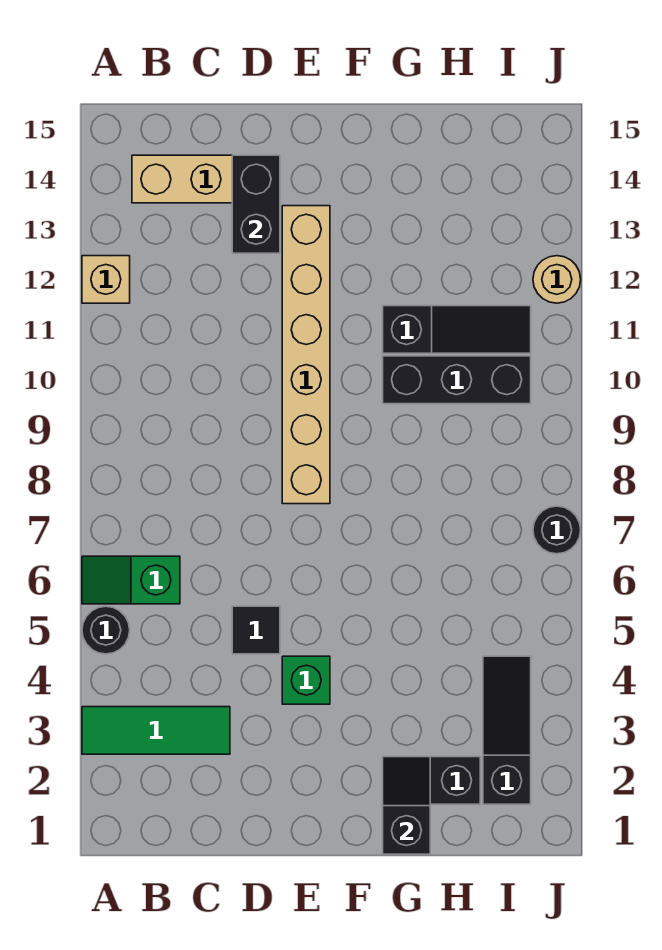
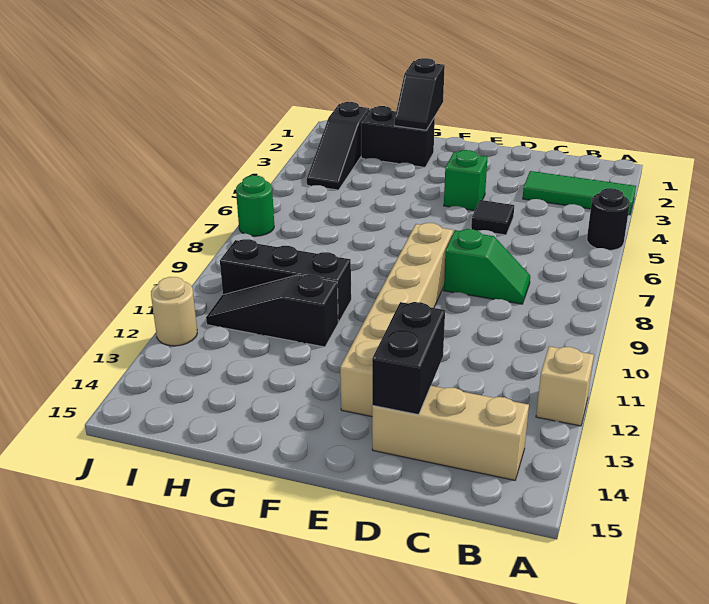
green 1x2 slope [82,556,180,604] -> green 1x2 slope moved to [444,229,530,304]
black 1x1 round brick [533,506,581,554] -> green 1x1 round brick [236,176,274,236]

